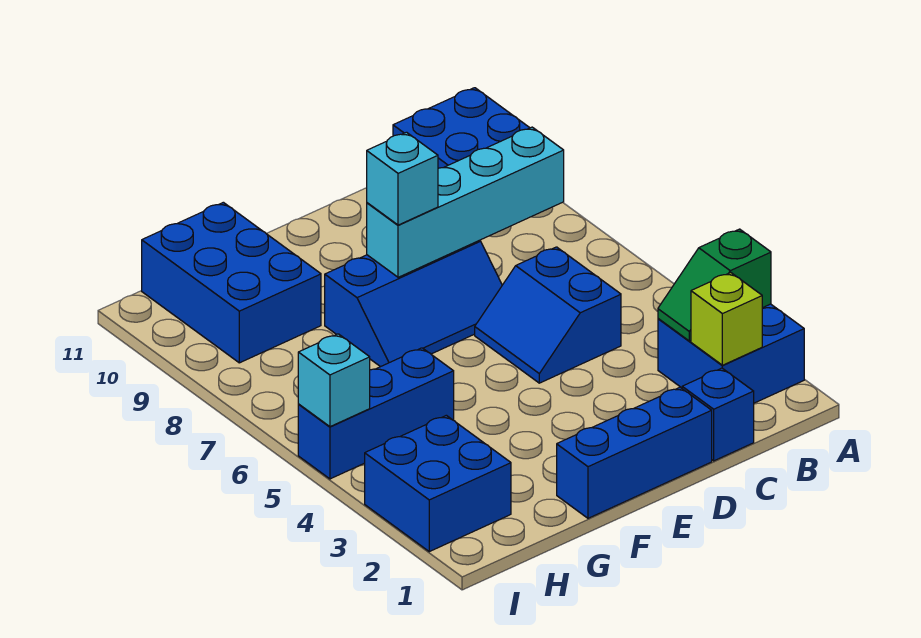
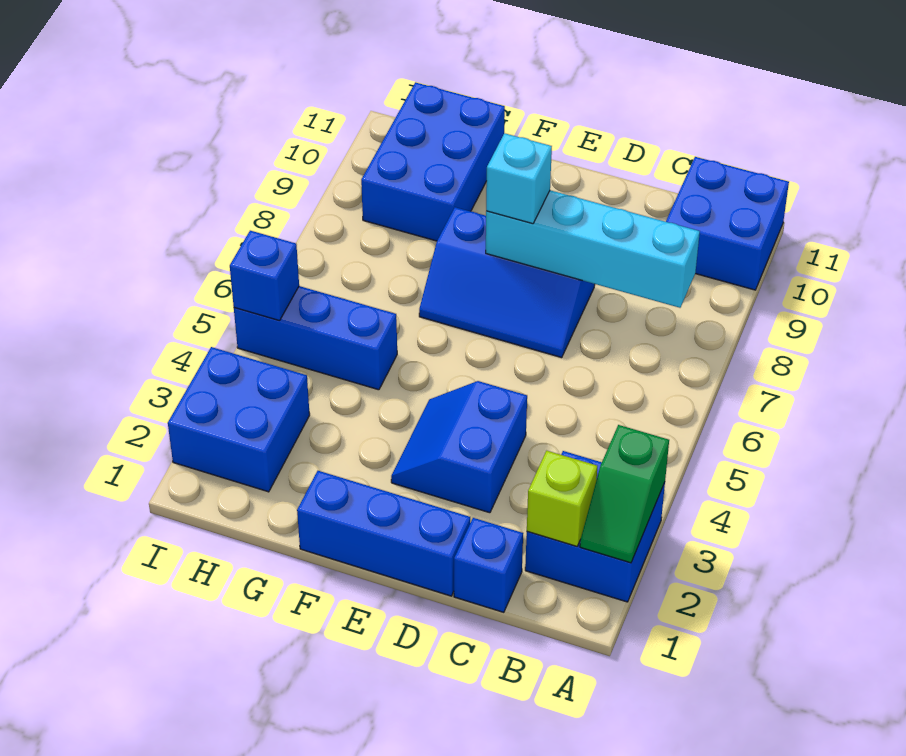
green 1x2 slope [658,229,771,341] -> green 1x2 slope turned to [580,425,669,563]
blue 2x2 slope [475,247,621,383] -> blue 2x2 slope moved to [391,381,527,513]
cyan 1x1 brick [298,334,370,427] -> blue 1x1 brick [230,231,299,321]

